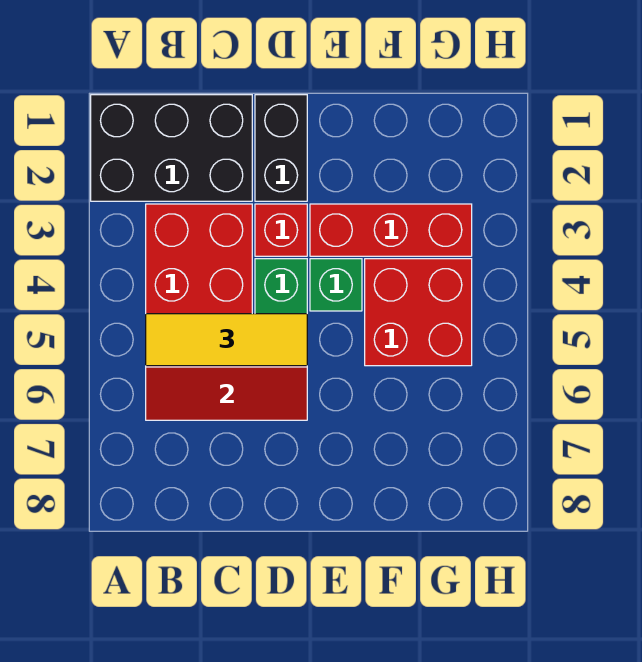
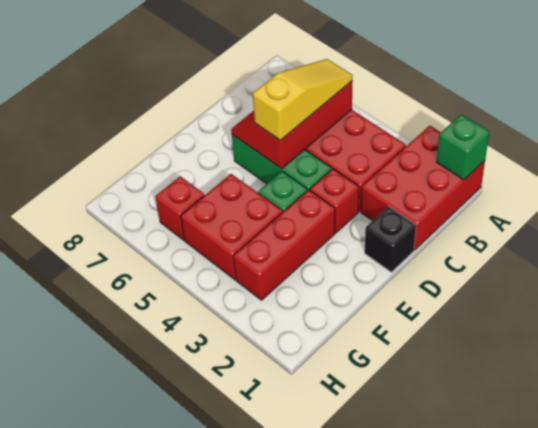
black 2x3 brick [91,95,252,201] -> red 2x3 brick [361,126,485,250]
none -> green 1x1 brick [437,114,489,180]
yellow 1x3 tile [146,314,307,366] -> yellow 1x3 slope [253,59,353,140]
black 1x2 brick [255,95,307,201] -> black 1x1 brick [365,207,416,272]
none -> red 1x1 brick [155,176,204,240]

